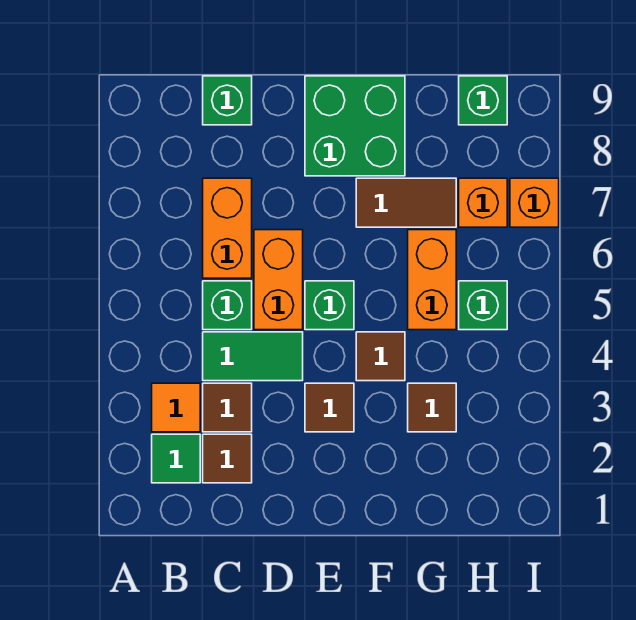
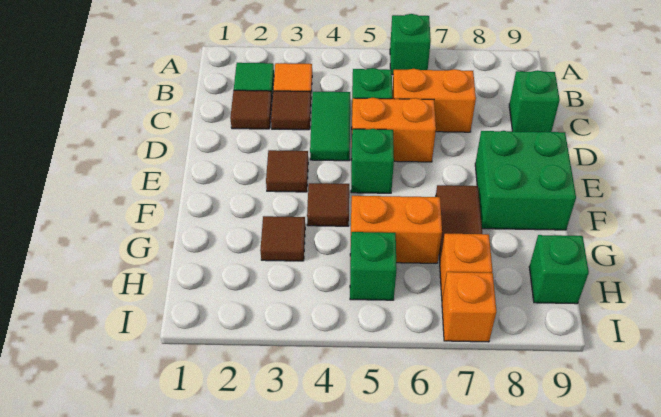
none -> green 1x1 brick [390,14,431,75]

